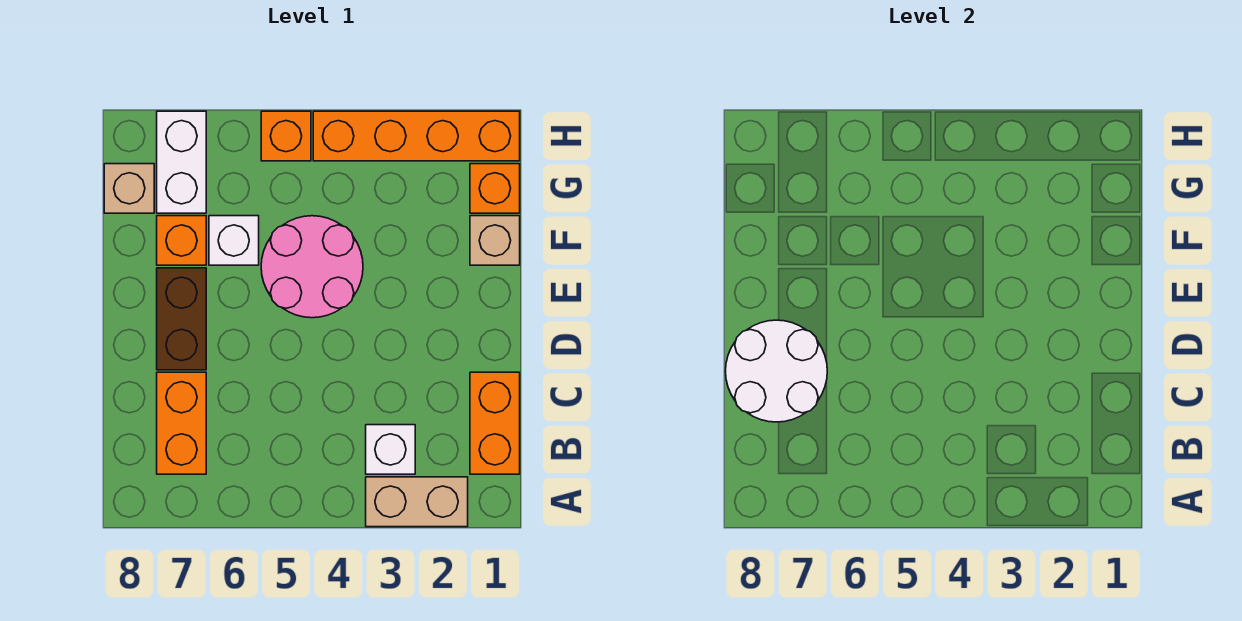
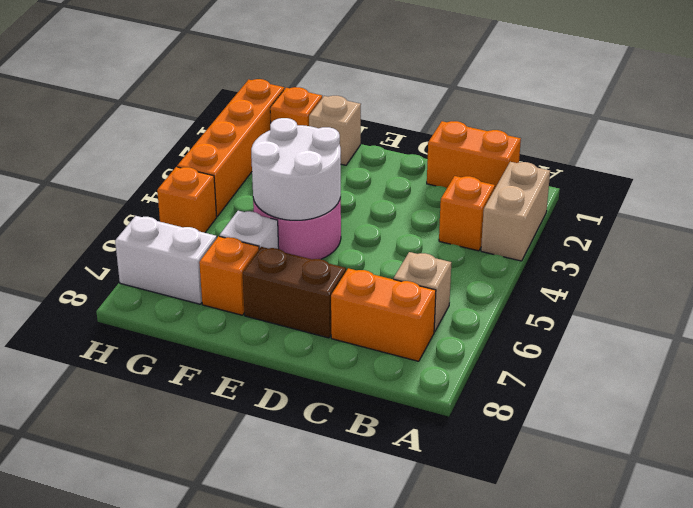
white 1x1 brick [366,425,415,474] -> orange 1x1 brick [439,176,495,251]
white 2x2 round brick [726,320,827,422] -> white 2x2 round brick moved to [251,118,341,220]
tan 1x1 brick [104,164,154,213] -> tan 1x1 brick moved to [393,252,451,332]

